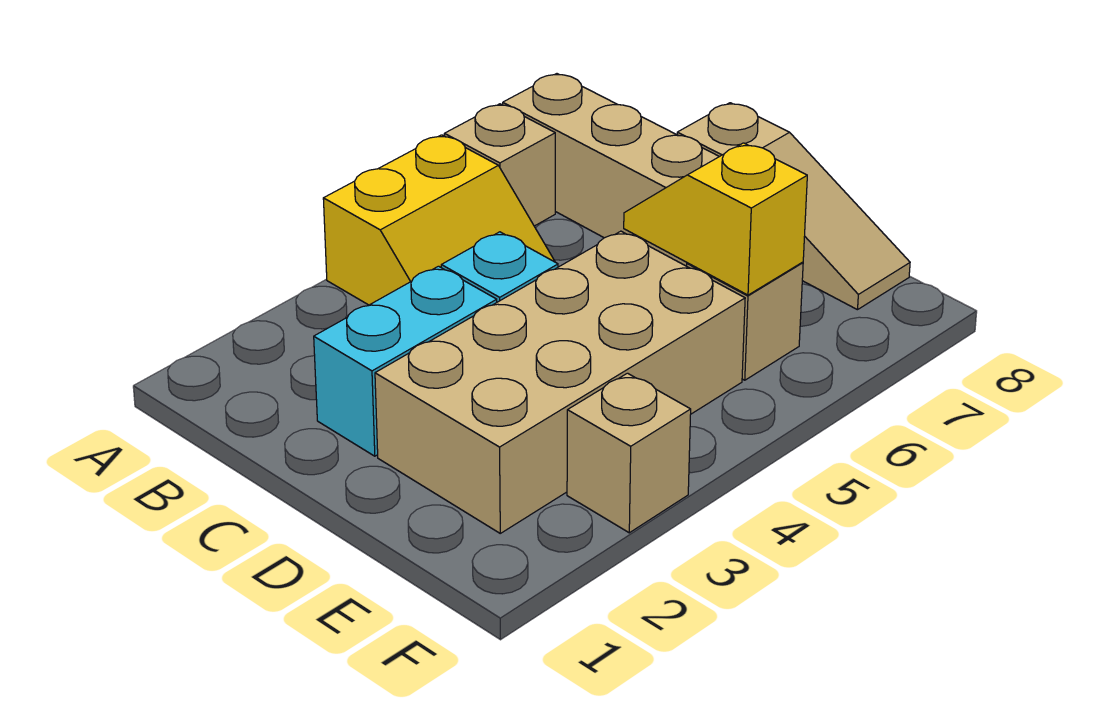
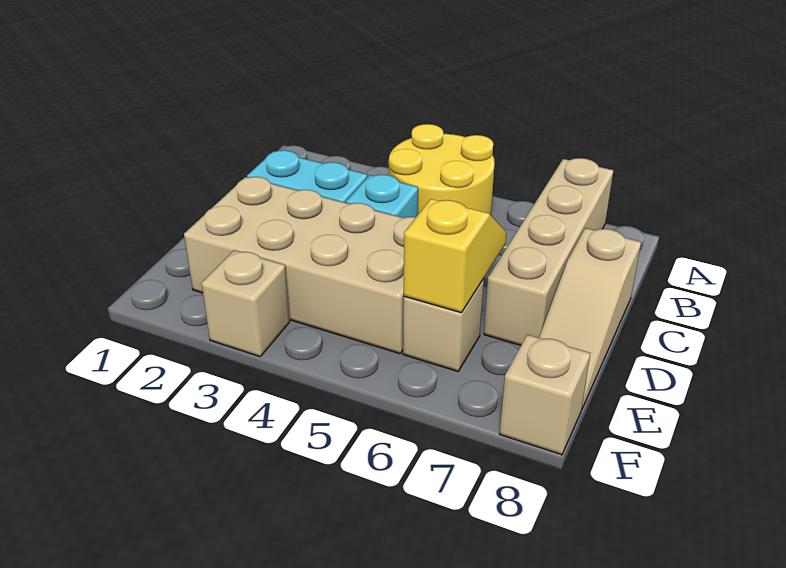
yellow 2x2 slope [323,135,555,305] -> yellow 2x2 round brick [389,124,495,215]
tan 1x1 brick [444,104,555,226] -> tan 1x1 brick moved to [500,335,590,455]

